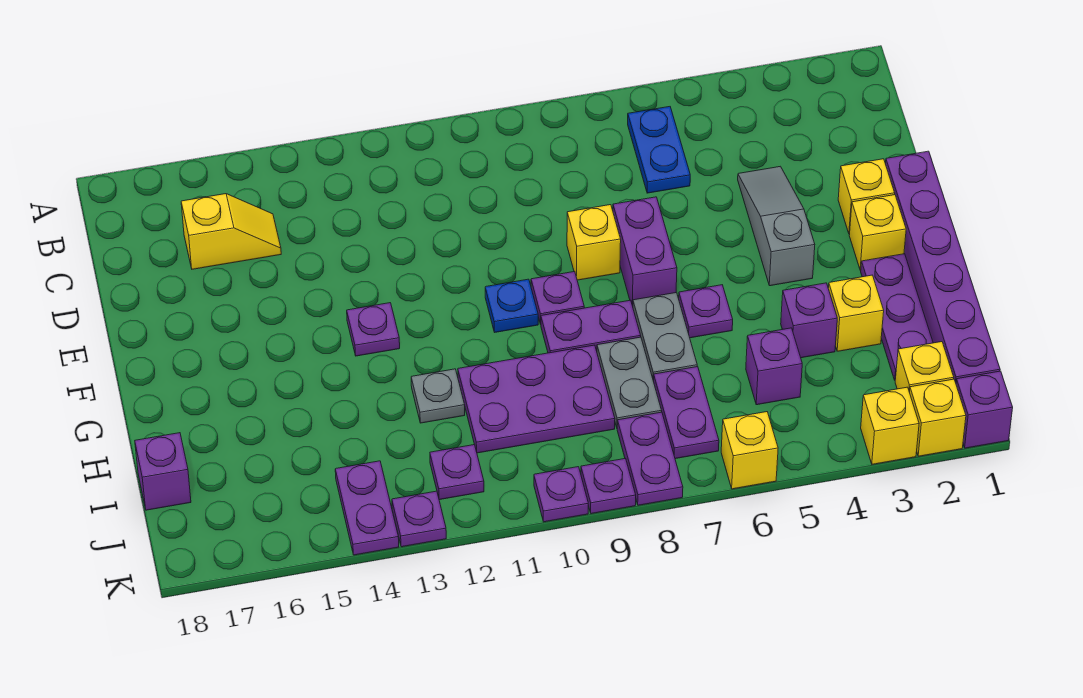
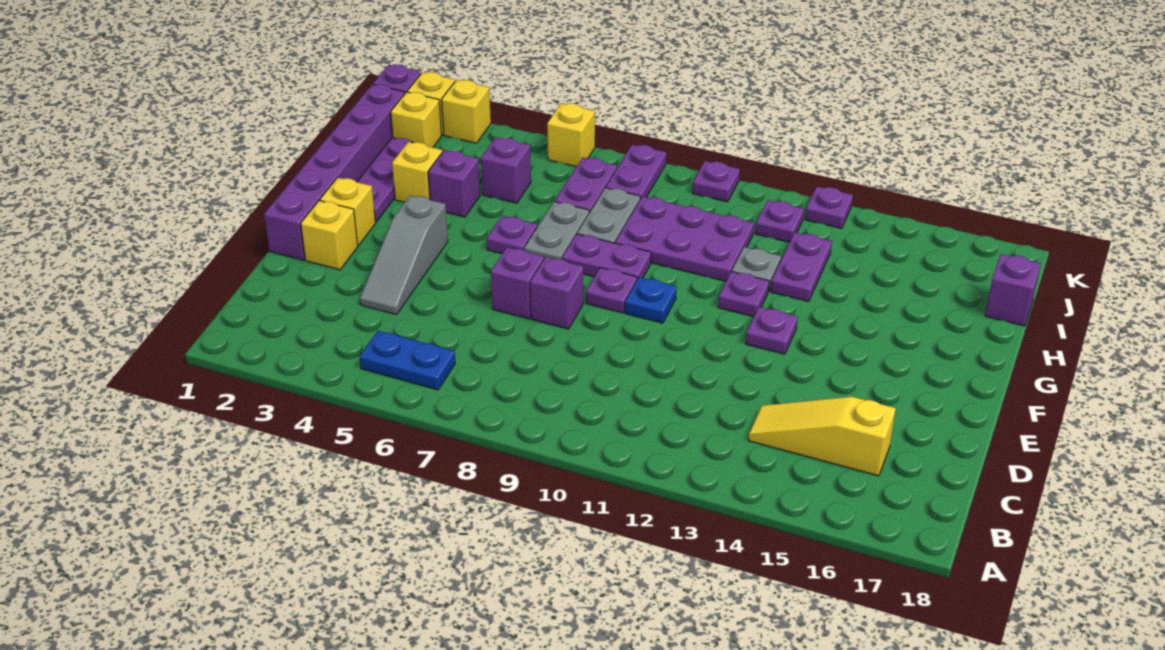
blue 1x2 plate [628,107,690,193] -> blue 1x2 plate turned to [360,331,455,390]
yellow 1x2 slope [181,194,281,269] -> yellow 1x3 slope [748,397,896,476]
purple 1x2 brick [613,197,677,306] -> purple 1x1 brick [491,247,544,319]
yellow 1x1 brick [567,205,621,280] -> purple 1x1 brick [530,257,583,329]
purple 1x2 plate [335,461,399,555] -> purple 1x2 plate moved to [771,233,832,302]
purple 1x1 plate [581,459,636,514] -> purple 1x1 plate moved to [718,272,769,317]

